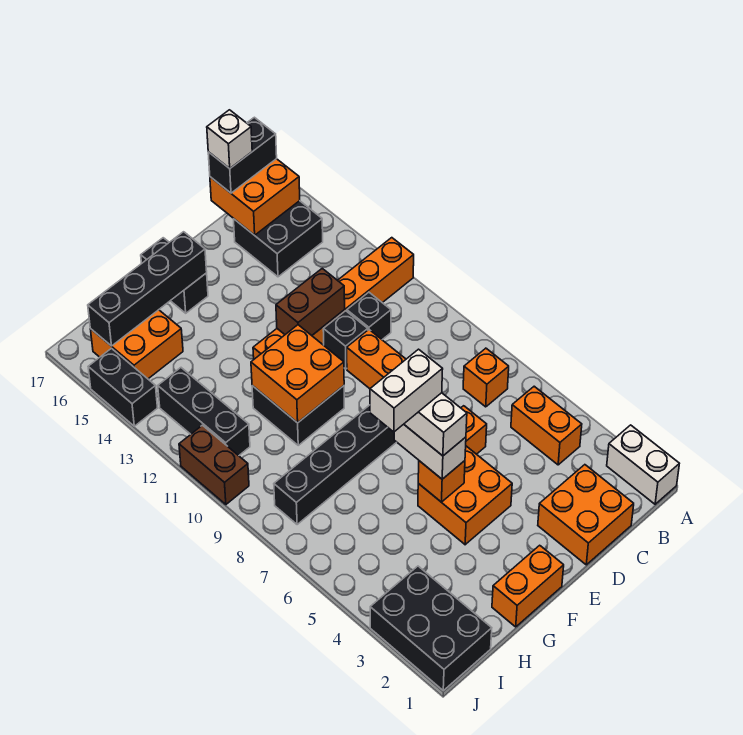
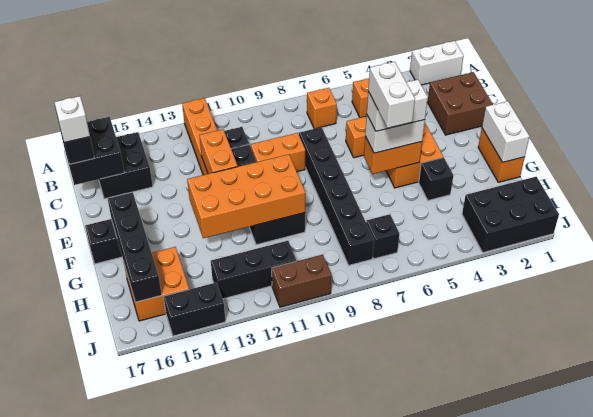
orange 2x2 brick [210,159,300,235] -> black 2x2 brick [62,117,124,185]
orange 2x2 brick [538,465,634,565] -> brown 2x2 brick [427,72,493,135]
brown 1x2 brick [276,268,345,335] -> orange 1x2 brick [199,129,238,174]
none -> white 1x2 brick [482,101,530,162]
orange 1x1 brick [418,461,465,502] -> orange 1x2 brick [364,137,422,174]
orange 2x2 brick [251,325,344,423] -> orange 2x4 brick [187,154,305,238]
none -> black 1x1 brick [419,157,453,200]
none -> black 1x1 brick [366,214,399,259]

